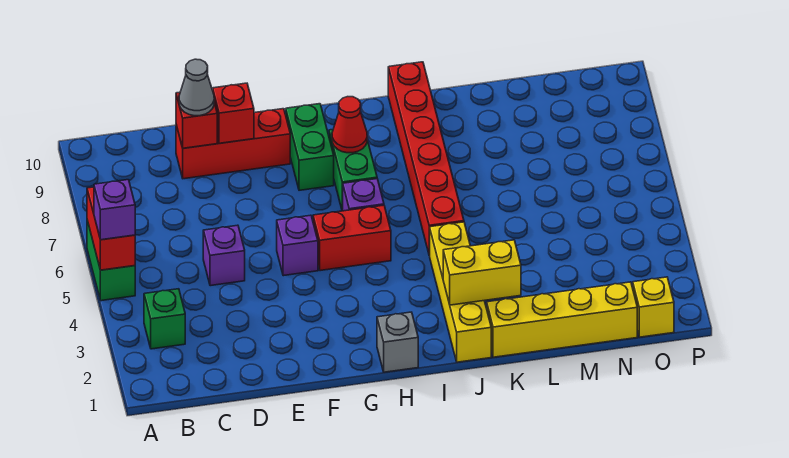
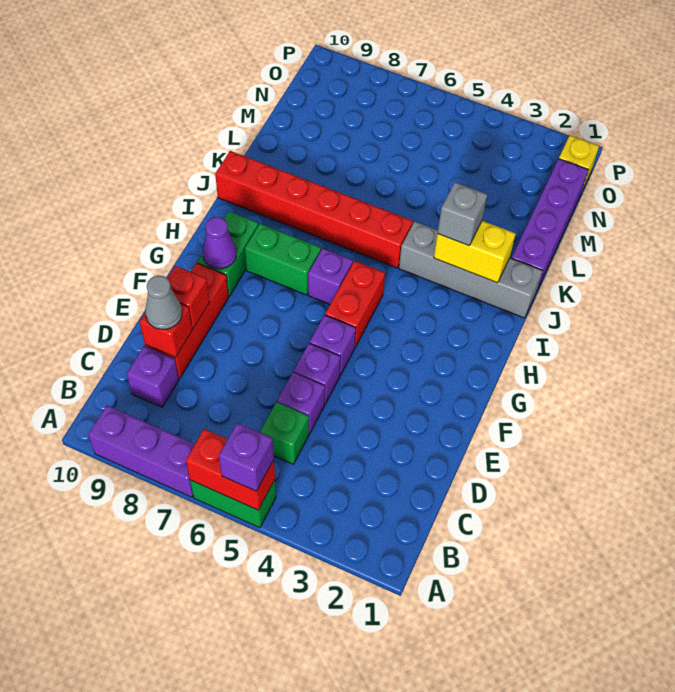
none -> purple 1x3 brick [88,405,195,497]
green 1x1 brick [144,289,185,349] -> green 1x1 brick moved to [260,402,309,464]
none -> purple 1x1 brick [127,346,179,407]
none -> purple 1x1 brick [294,343,341,404]
green 1x2 brick [286,104,334,190] -> green 1x2 brick turned to [197,211,258,296]
none -> purple 1x1 cone [203,217,236,269]
grey 1x1 brick [377,312,418,372] -> grey 1x1 brick moved to [438,182,487,246]
red 1x1 cone [332,97,367,153] -> none
yellow 1x4 brick [429,222,491,362] -> grey 1x4 brick [399,221,543,318]
yellow 1x2 brick [443,240,521,305] -> yellow 1x2 brick turned to [434,221,516,283]
yellow 1x4 brick [487,282,637,357] -> purple 1x4 brick [512,159,589,289]

